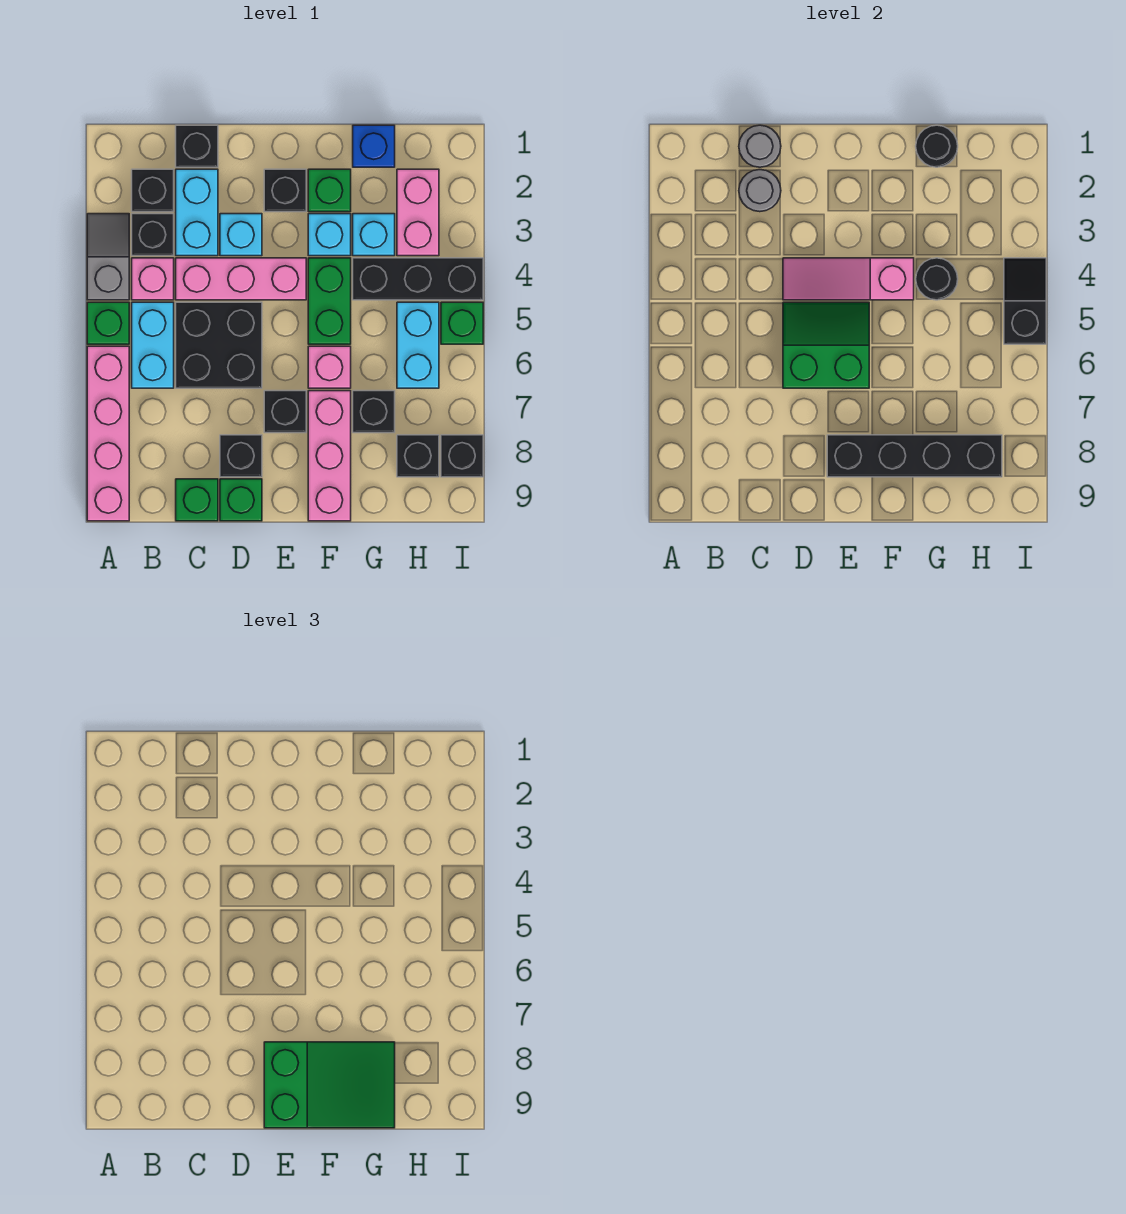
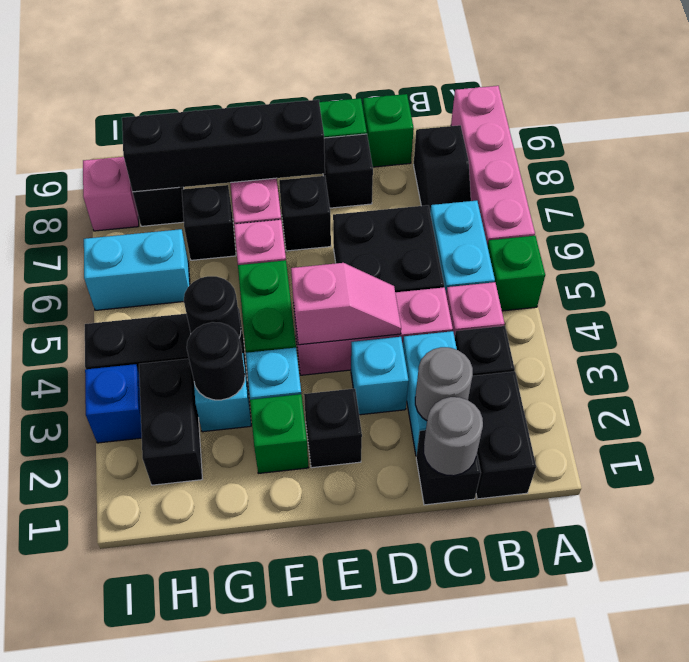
grey 1x2 slope [87,214,129,300] -> none
black 1x1 brick [132,169,174,212] -> black 1x2 brick [468,371,536,499]
pink 1x3 slope [783,258,914,300] -> pink 1x2 slope [291,263,401,345]
green 2x2 slope [783,302,869,388] -> none
green 2x3 slope [264,1042,395,1128] -> none
blue 1x1 brick [353,125,395,167] -> blue 1x1 brick moved to [85,364,142,443]
black 1x1 round brick [916,125,958,167] -> black 1x1 round brick moved to [187,322,245,400]
pink 1x2 brick [397,169,439,256] -> black 1x2 brick [139,359,202,485]
cyan 1x2 brick [397,302,439,388] -> cyan 1x2 brick turned to [84,229,190,310]
black 1x2 slope [1004,258,1046,344] -> black 1x2 slope moved to [414,125,471,210]
green 1x1 brick [441,302,483,344] -> none
black 1x1 brick [441,435,483,477] -> pink 1x1 brick [83,157,139,231]

